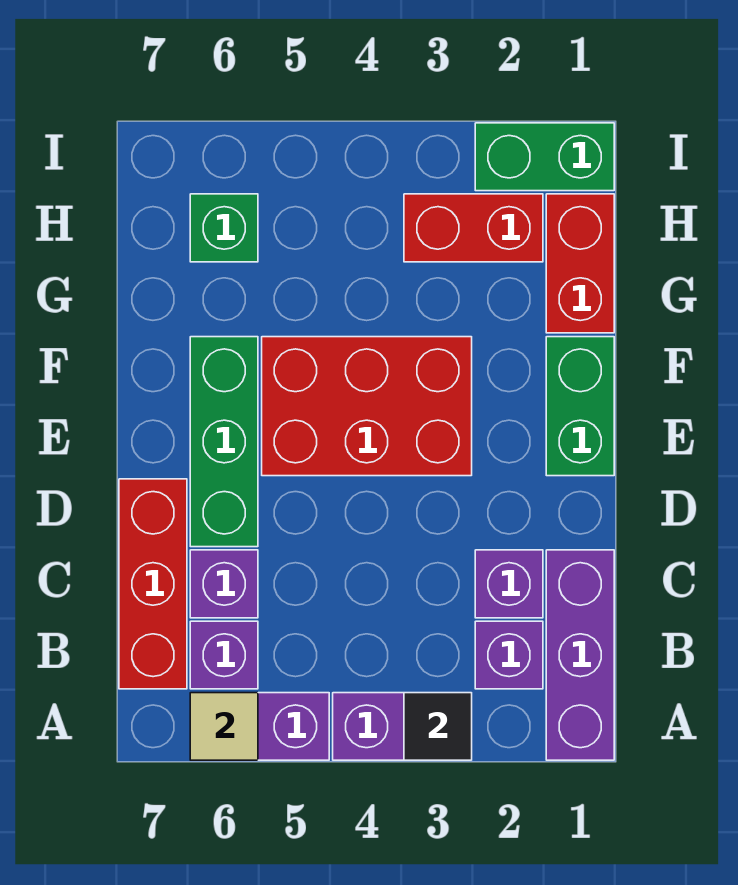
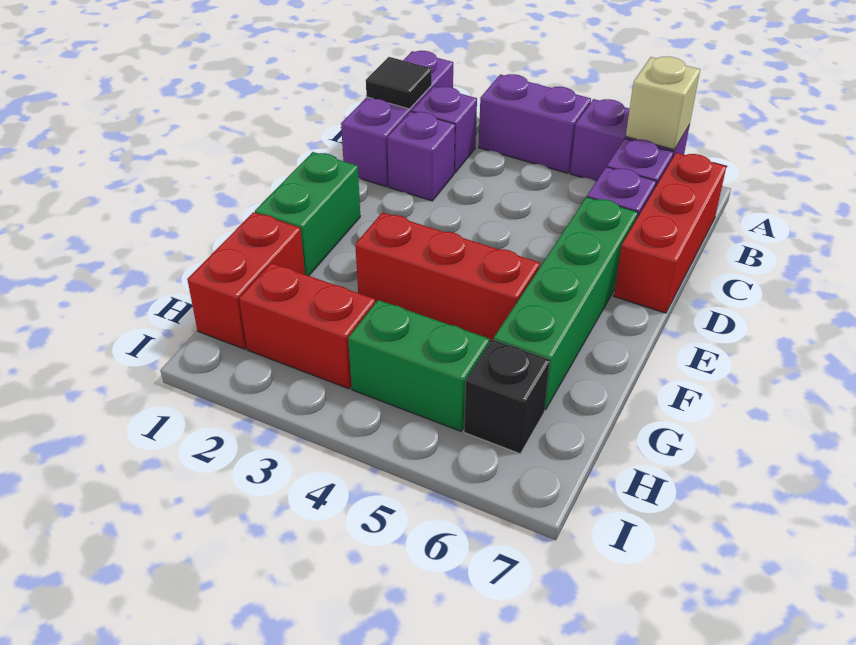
black 1x1 tile [404,693,472,760] -> black 1x1 tile moved to [366,57,432,109]
tan 1x1 tile [190,693,258,760] -> tan 1x1 brick [626,56,700,150]
green 1x3 brick [190,337,258,547] -> green 1x4 brick [494,197,638,410]
red 2x3 brick [262,337,472,476] -> red 1x3 brick [355,212,540,342]
green 1x1 brick [190,194,258,262] -> black 1x1 brick [464,340,550,454]
green 1x2 brick [475,123,614,191] -> green 1x2 brick moved to [348,300,490,431]

